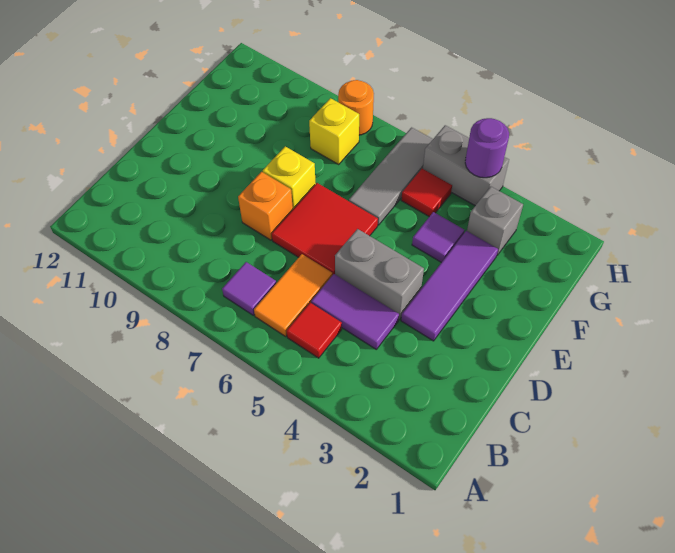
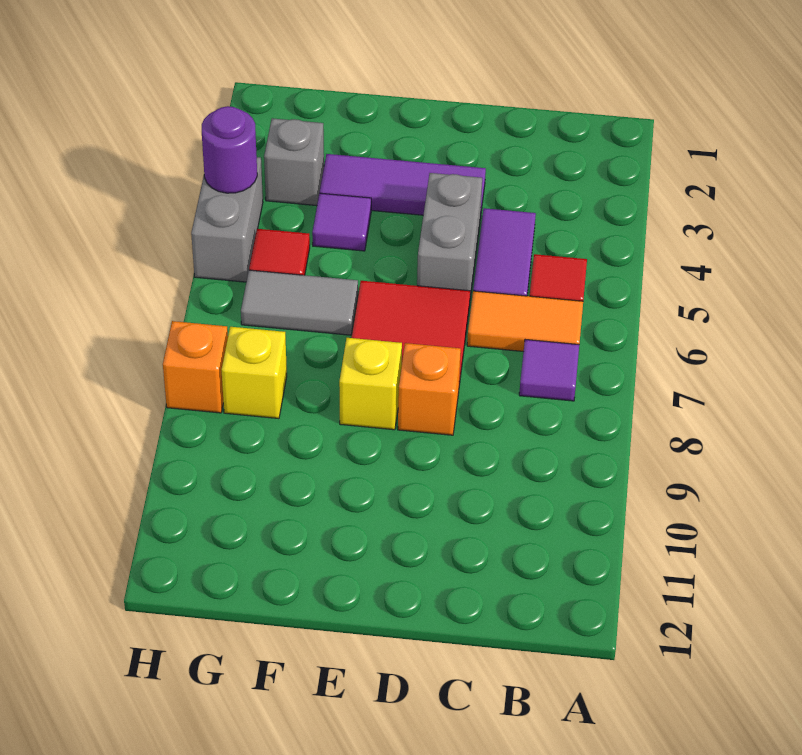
grey 1x3 tile [349,128,433,225] -> grey 1x2 tile [241,270,358,335]
orange 1x1 round brick [338,80,374,135] -> orange 1x1 brick [163,321,228,413]

